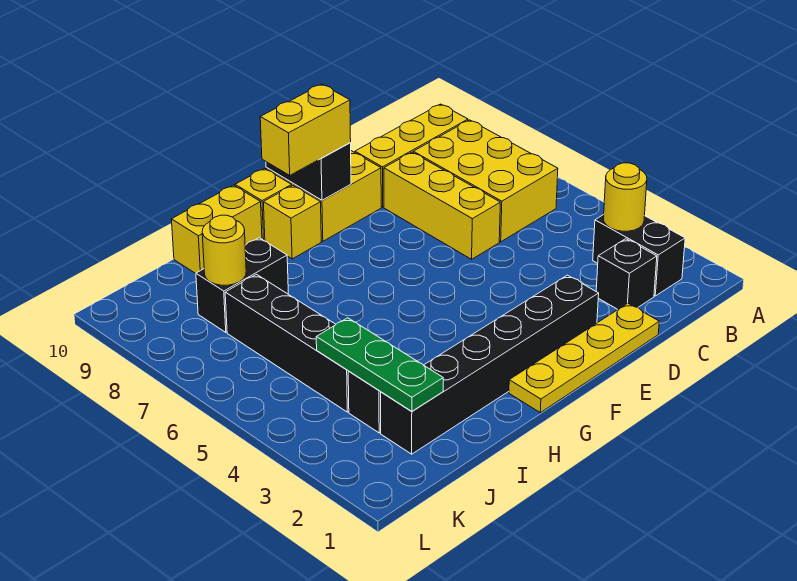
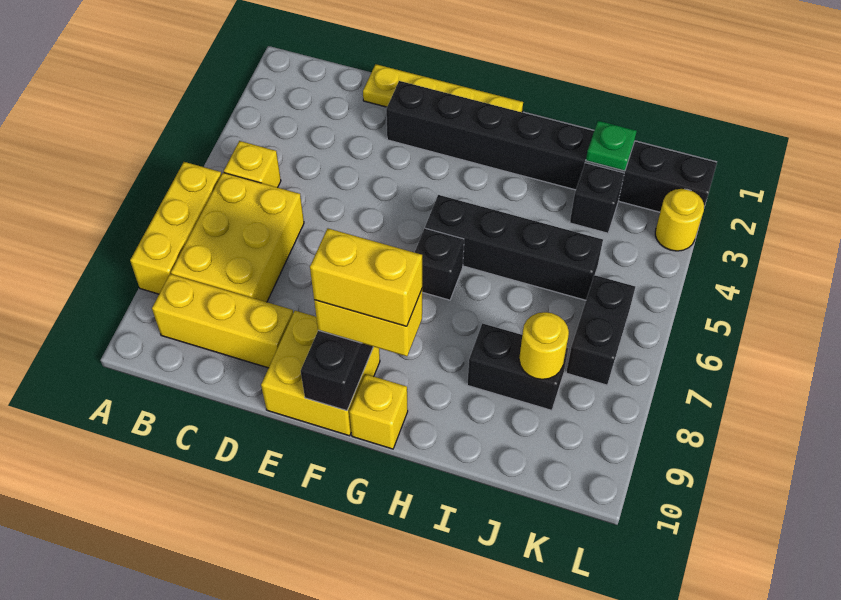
black 1x2 brick [593,215,685,296] -> black 1x2 brick moved to [566,275,635,385]
yellow 1x1 round brick [603,163,647,231] -> yellow 1x1 round brick moved to [655,189,704,251]
black 1x1 brick [596,239,657,309] -> black 1x1 brick moved to [415,228,464,300]
yellow 1x3 brick [384,152,500,259] -> yellow 1x3 brick moved to [130,162,222,294]
black 1x6 brick [381,275,599,454] -> black 1x8 brick [386,81,717,212]
yellow 1x1 brick [264,186,321,259] -> yellow 1x1 brick moved to [224,141,281,188]
yellow 1x2 brick [171,185,262,273] -> yellow 1x2 brick moved to [310,228,422,326]
green 1x3 plate [316,318,443,411] -> green 1x1 plate [586,121,637,171]
black 1x4 brick [225,274,349,412] -> black 1x4 brick turned to [425,195,603,300]

